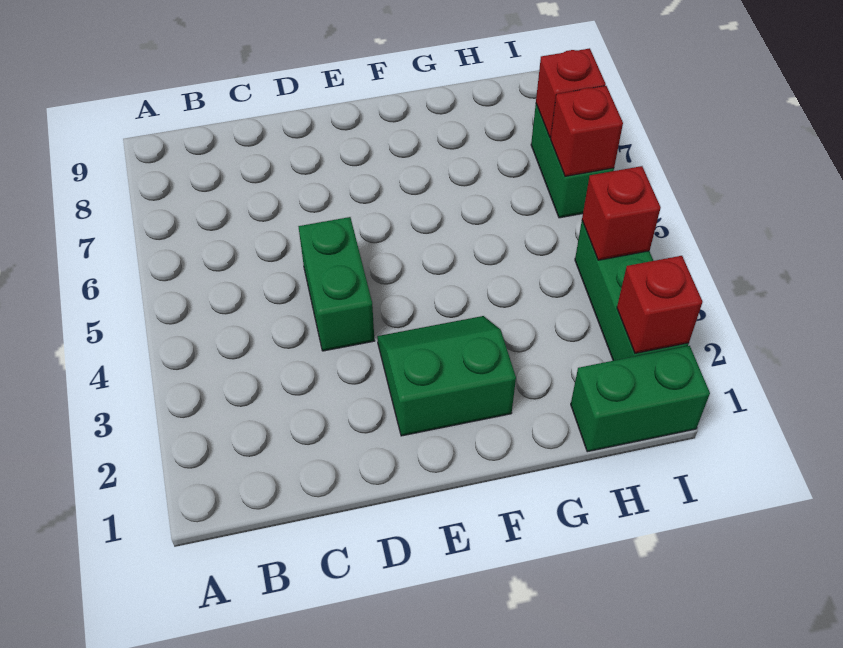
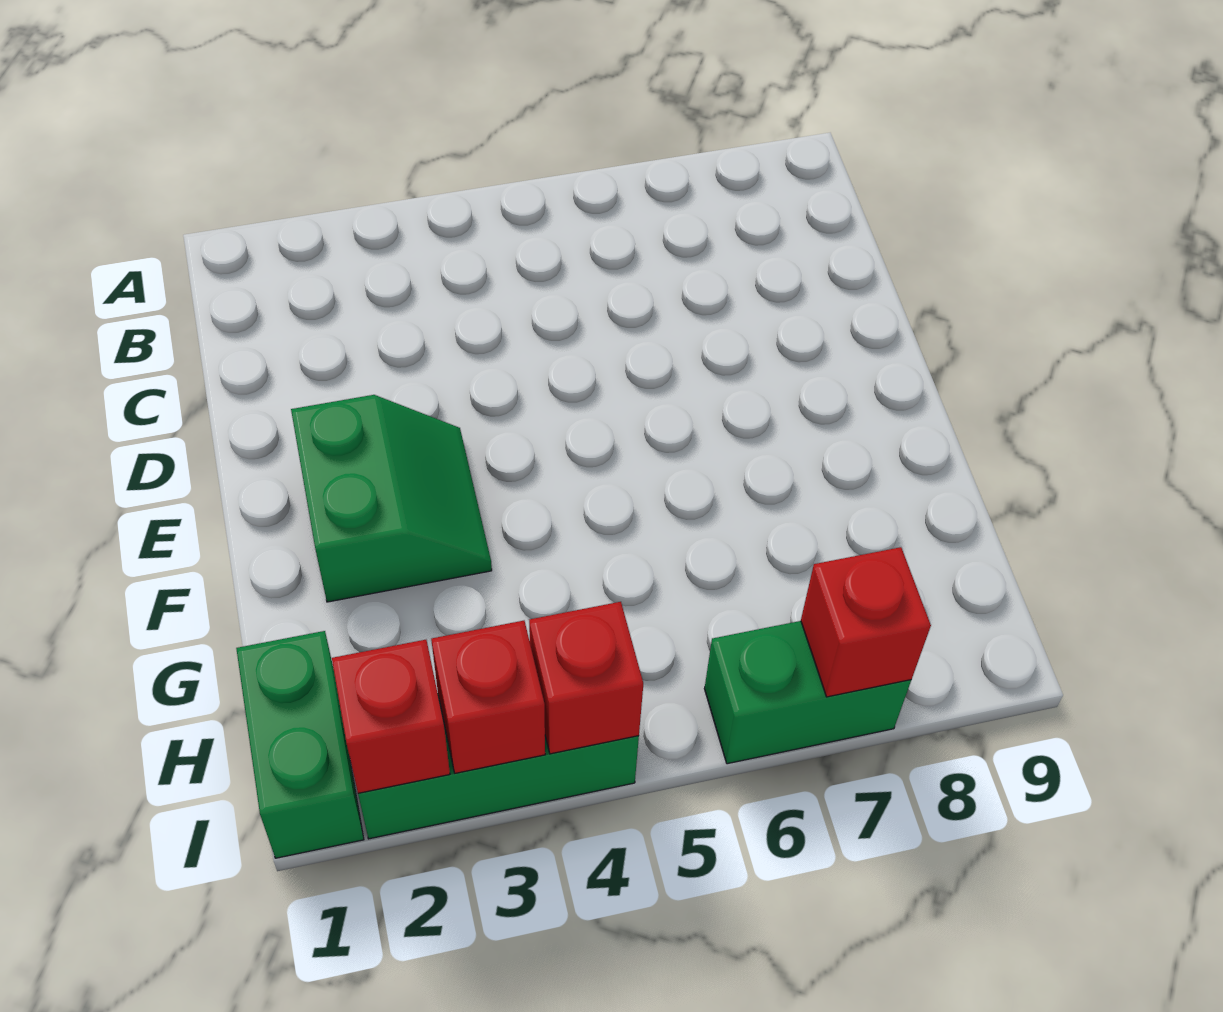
green 1x2 brick [298,217,374,351] -> none
red 1x1 brick [550,86,623,176] -> red 1x1 brick moved to [431,621,545,773]

